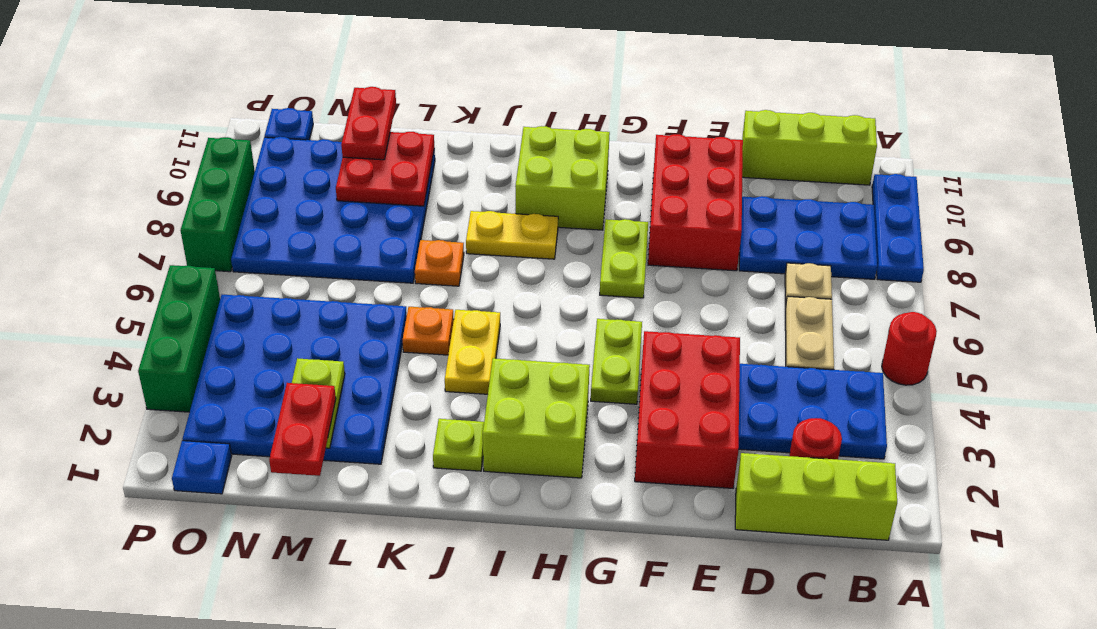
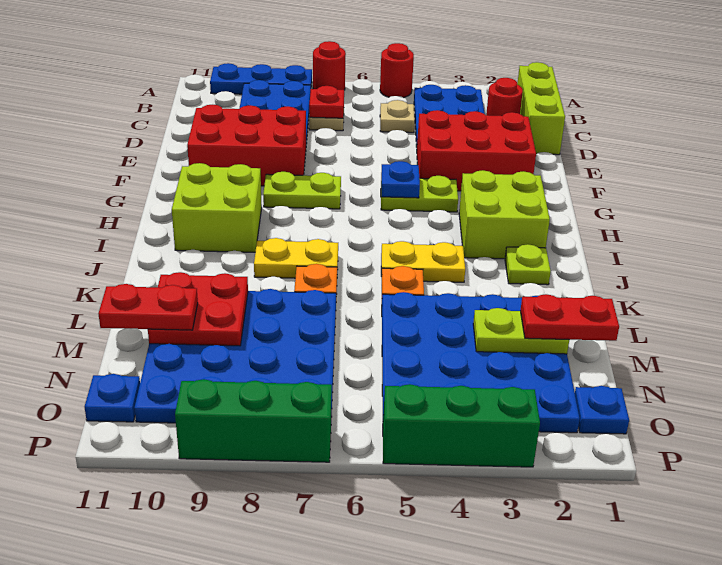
none -> red 1x1 round brick [313,41,346,90]
lime 1x3 brick [742,110,877,185] -> none
tan 1x2 plate [785,296,834,370] -> tan 1x1 plate [380,100,415,133]
none -> red 1x1 plate [309,86,344,118]
none -> blue 1x1 plate [381,161,420,198]
yellow 1x2 plate [466,211,558,259] -> yellow 1x2 plate turned to [254,238,338,278]

